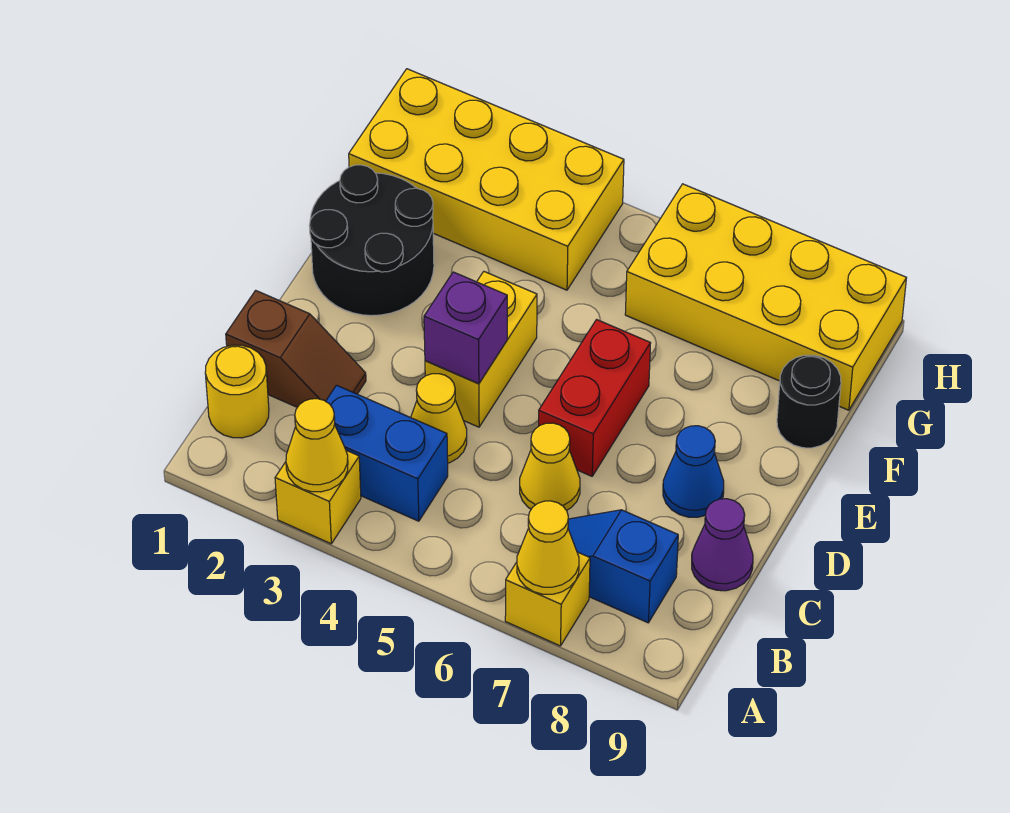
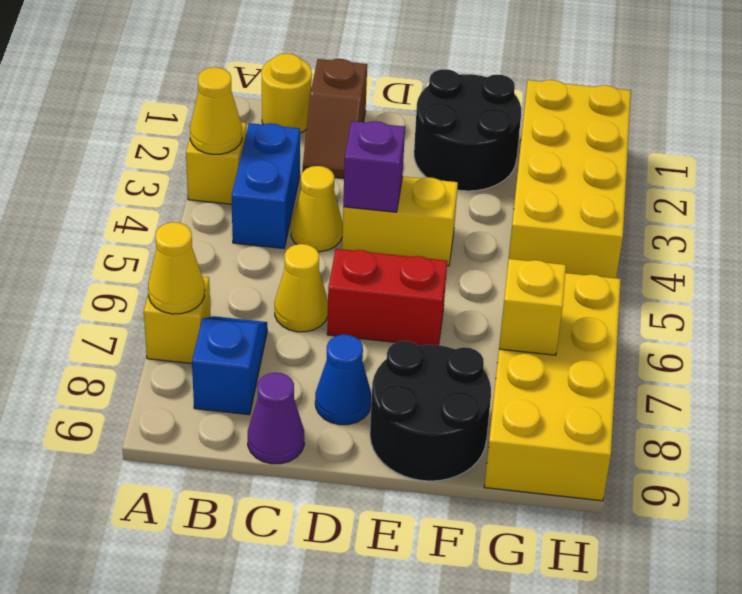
black 1x1 round brick [777,355,841,448] -> black 2x2 round brick [370,341,491,481]
none -> yellow 1x1 brick [499,259,566,355]

